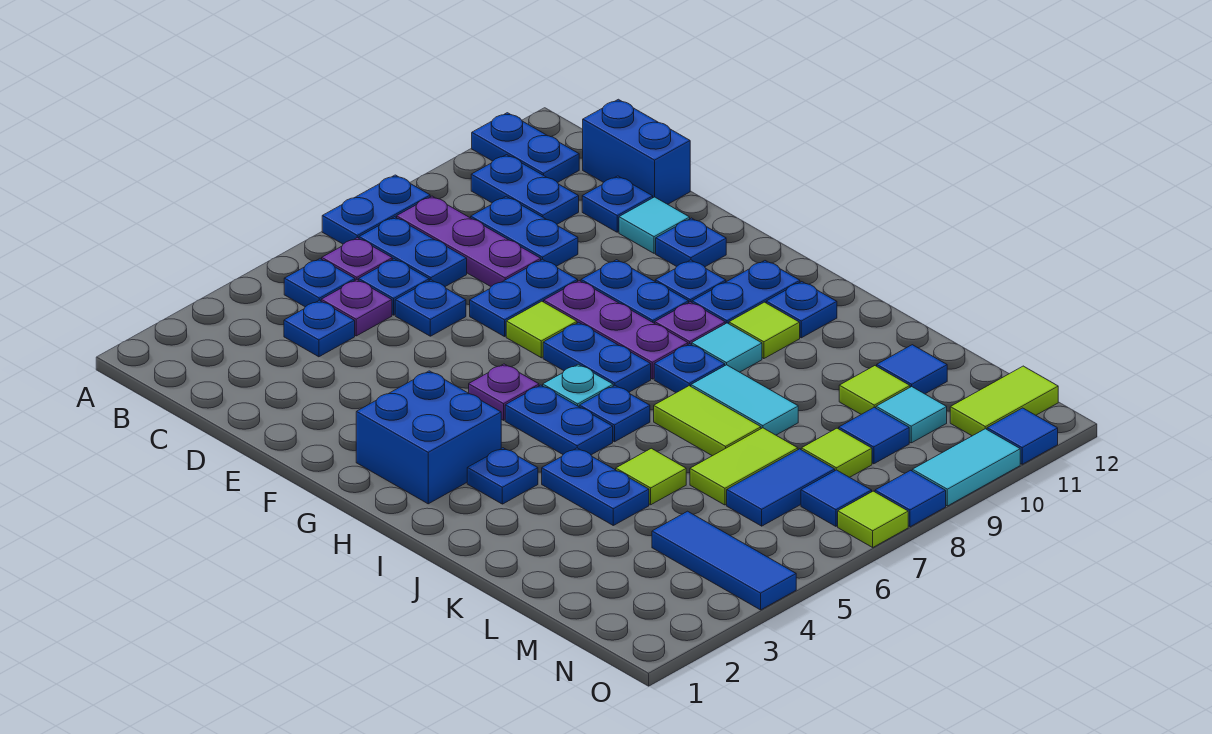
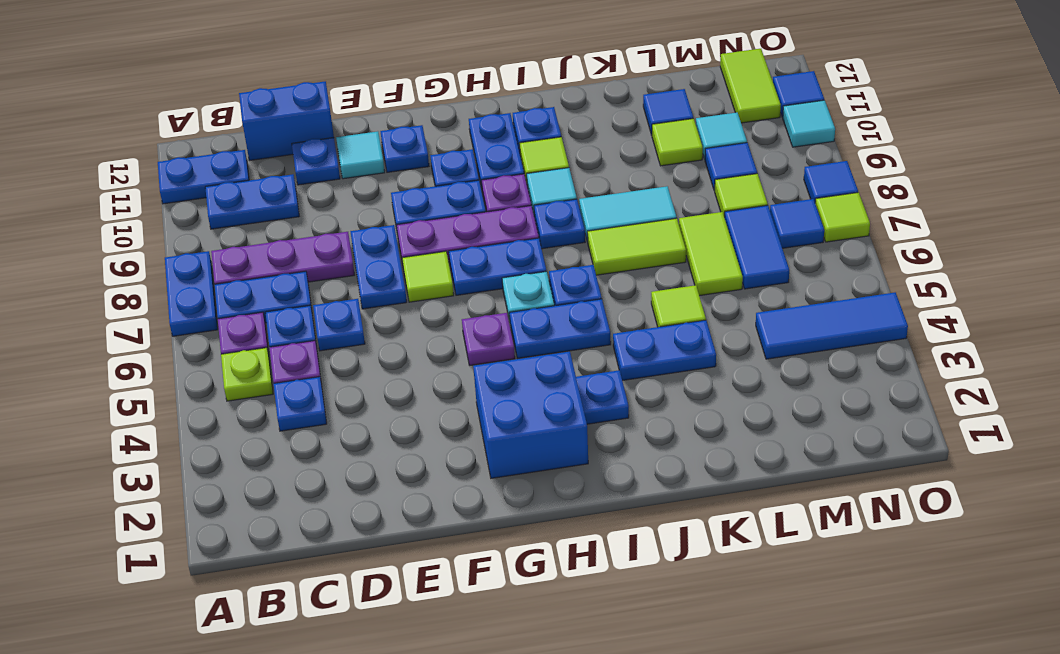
blue 1x1 plate [284,259,355,307] -> lime 1x1 plate [221,348,273,401]
blue 1x2 plate [471,196,578,266] -> none
cyan 1x2 tile [912,429,1020,506] -> cyan 1x1 tile [783,100,835,147]

